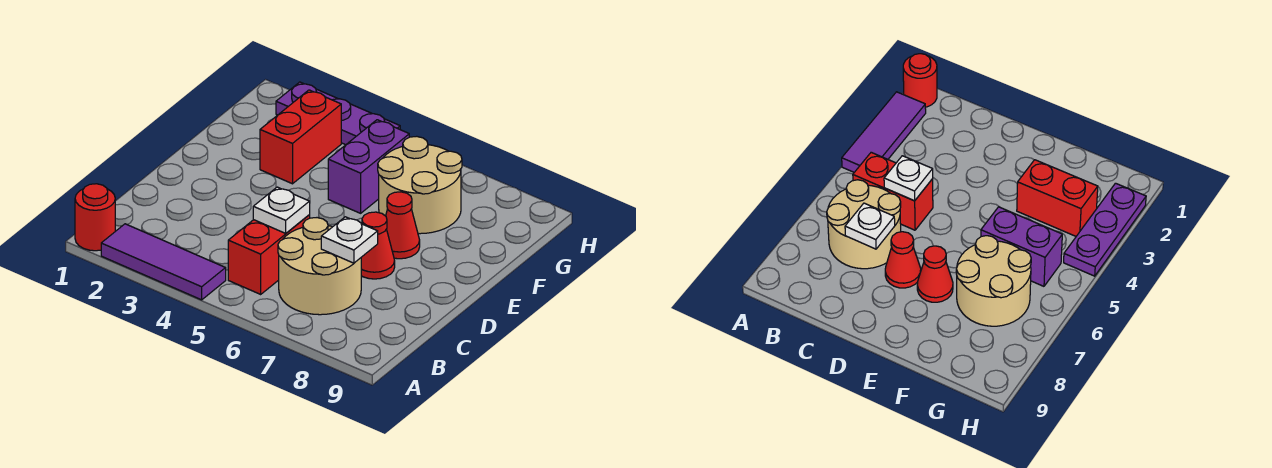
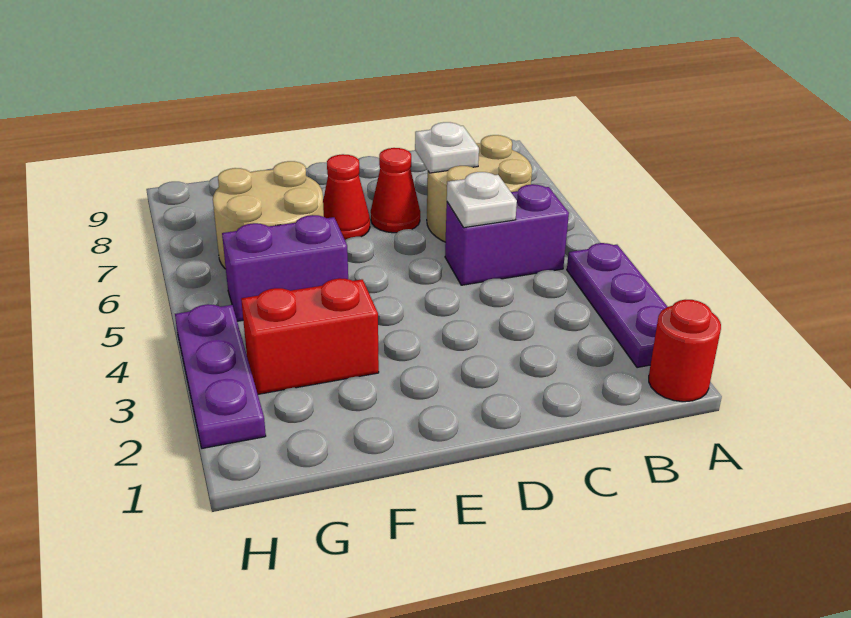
purple 1x3 tile [101,224,226,300] -> purple 1x3 plate [567,243,667,368]
red 1x2 brick [228,215,310,294] -> purple 1x2 brick [445,184,569,285]

